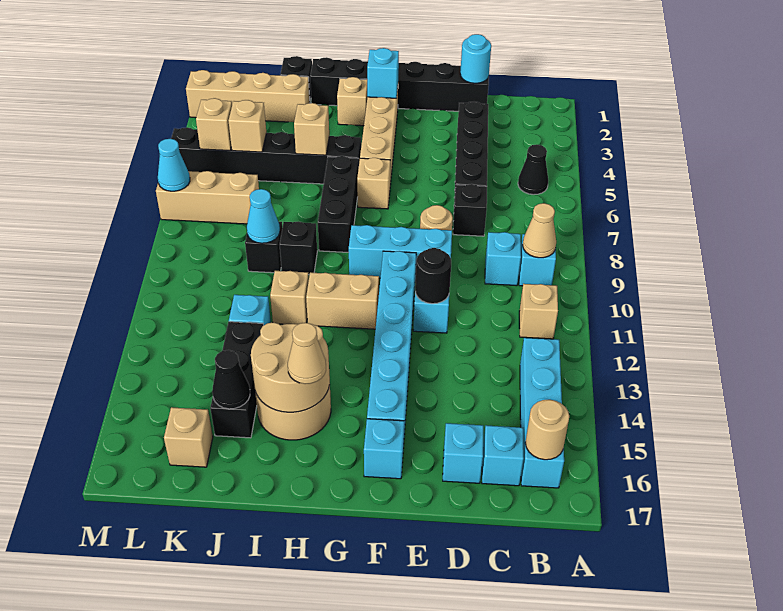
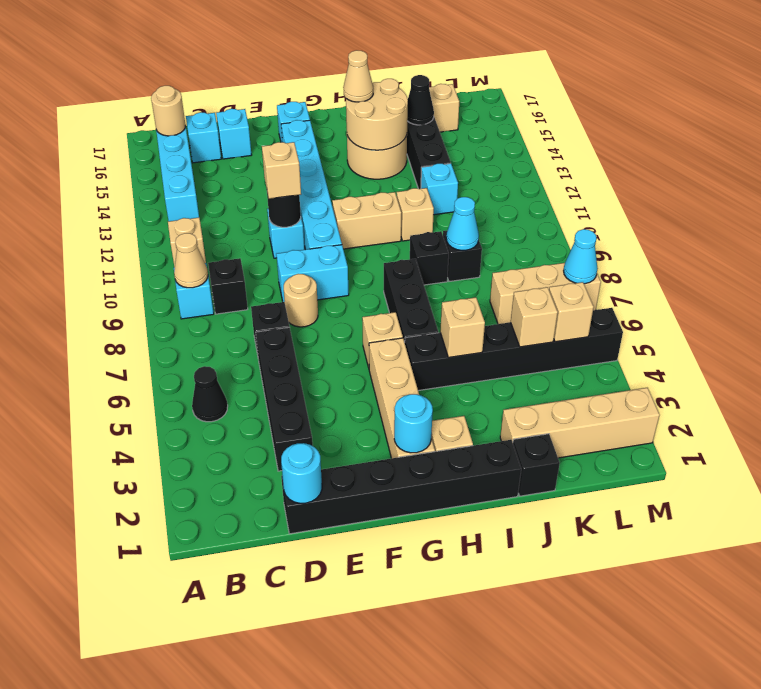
cyan 1x1 brick [485,232,521,286] -> black 1x1 brick [208,258,248,314]
cyan 1x3 brick [349,225,452,280] -> cyan 1x2 brick [276,245,349,302]
none -> tan 1x1 brick [262,142,301,199]
cyan 1x1 brick [367,48,399,98] -> cyan 1x1 round brick [394,394,433,453]

